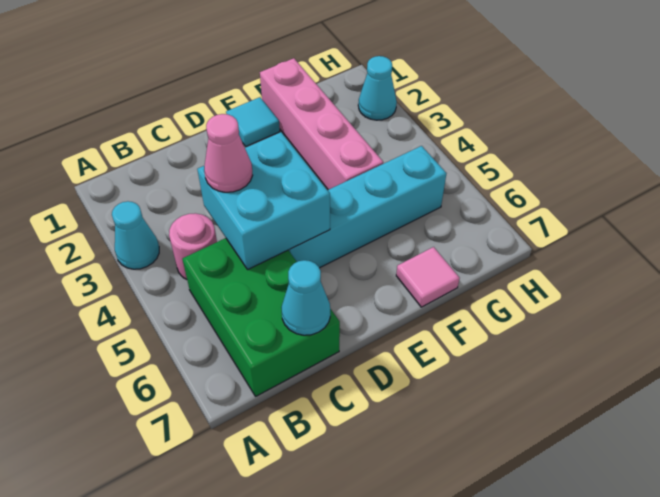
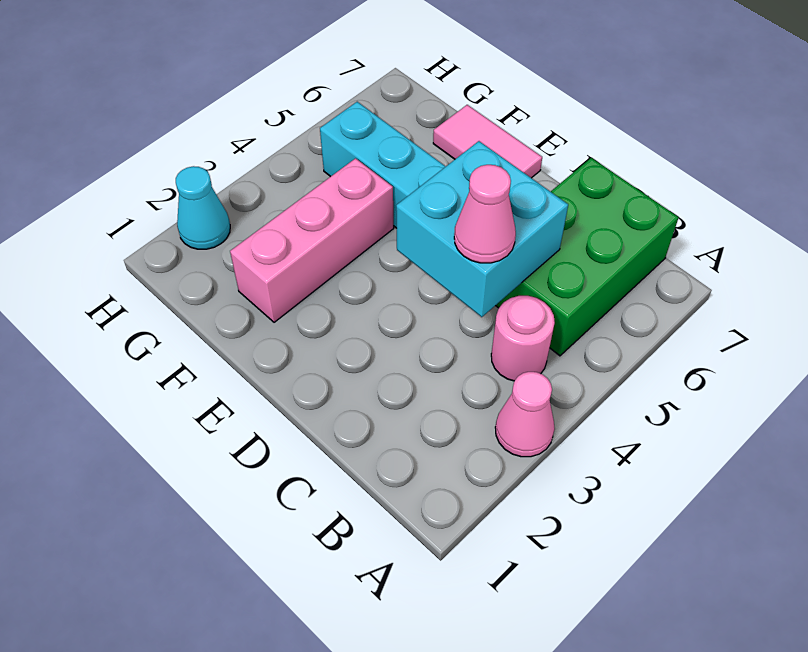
cyan 1x1 cone [112,201,159,269] -> pink 1x1 cone [495,372,555,457]
cyan 1x1 cone [281,260,330,335] -> none
cyan 1x1 tile [226,97,280,146] -> none
pink 1x4 brick [260,58,383,190] -> pink 1x3 brick [230,158,394,322]
pink 1x1 tile [396,247,460,307] -> pink 1x2 tile [433,105,542,178]

